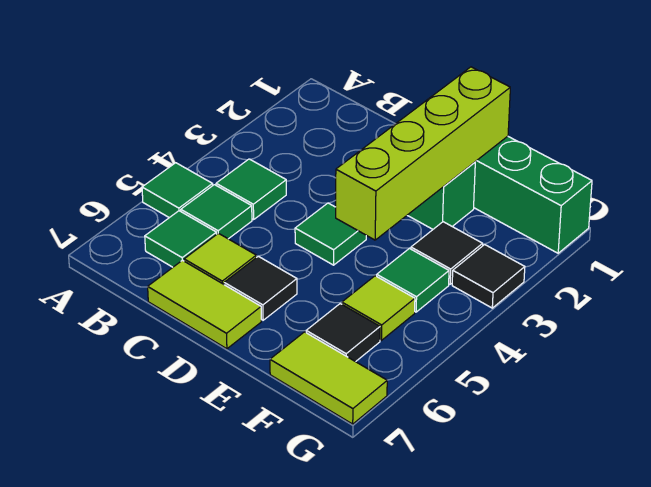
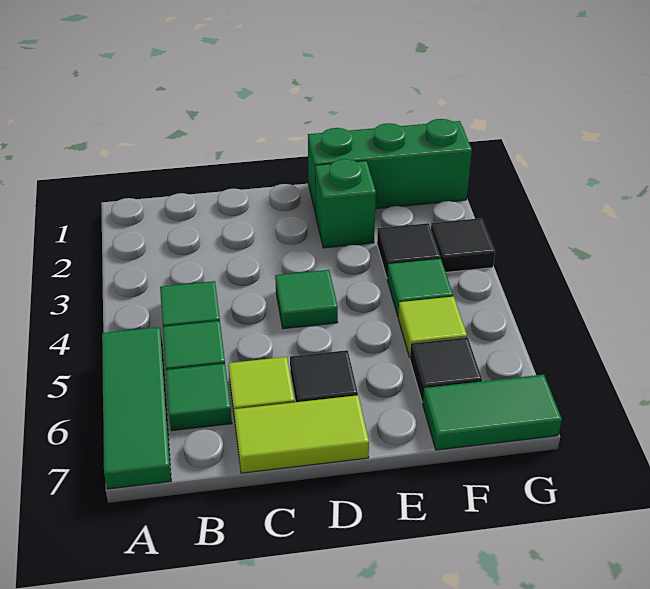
green 1x1 tile [142,163,213,218] -> green 1x3 tile [102,327,171,489]
lime 1x4 brick [336,67,510,240] -> none
lime 1x2 tile [270,332,387,424] -> green 1x2 tile [423,374,562,450]

